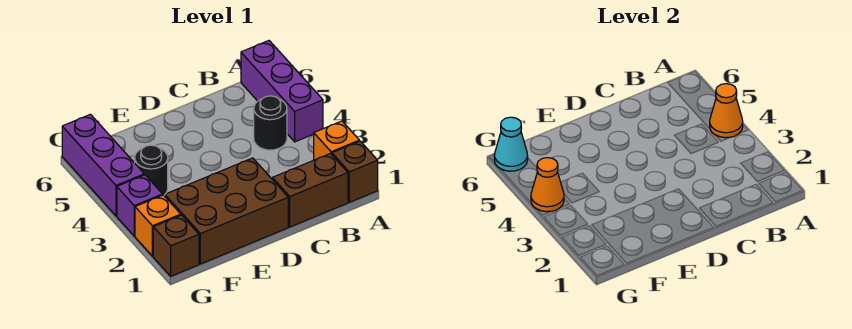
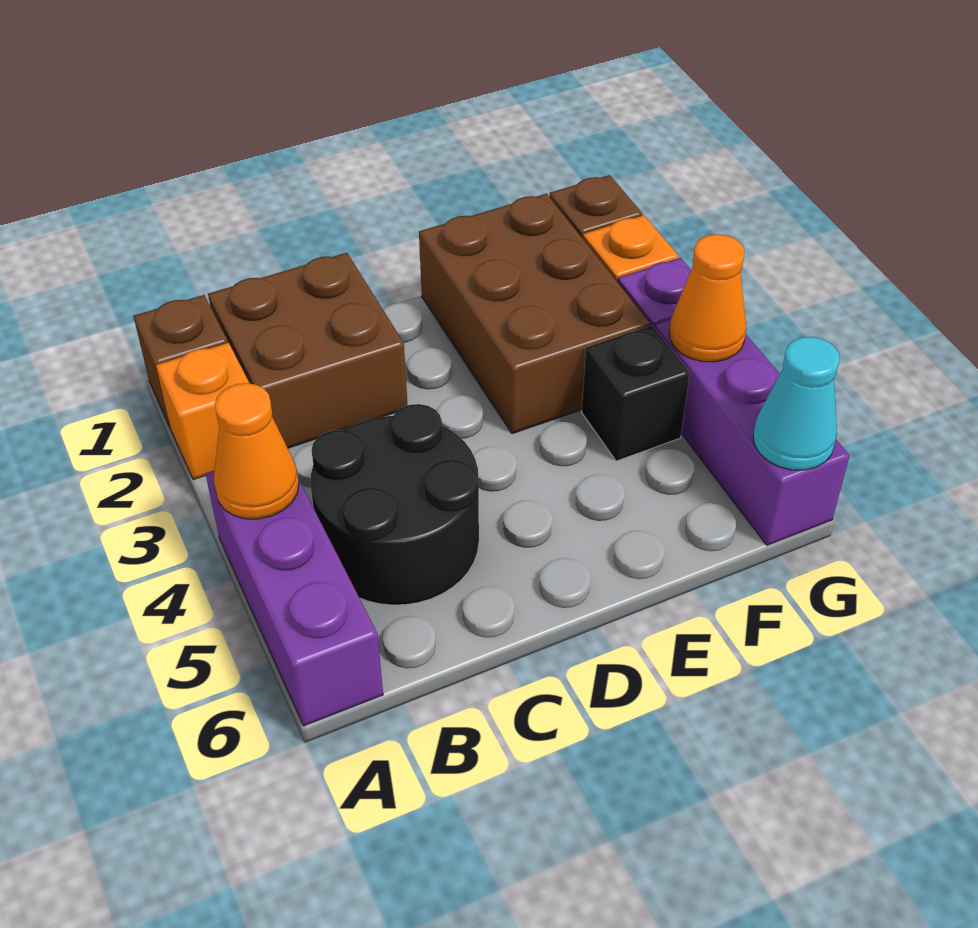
brown 1x2 brick [272,154,348,227] -> brown 2x2 brick [208,253,408,448]
black 1x1 round brick [254,96,287,150] -> black 2x2 round brick [310,404,479,605]
brown 2x3 brick [165,158,288,264] -> brown 2x3 brick turned to [419,194,650,434]
black 1x1 round brick [135,145,168,195] -> black 1x1 brick [582,326,690,461]

